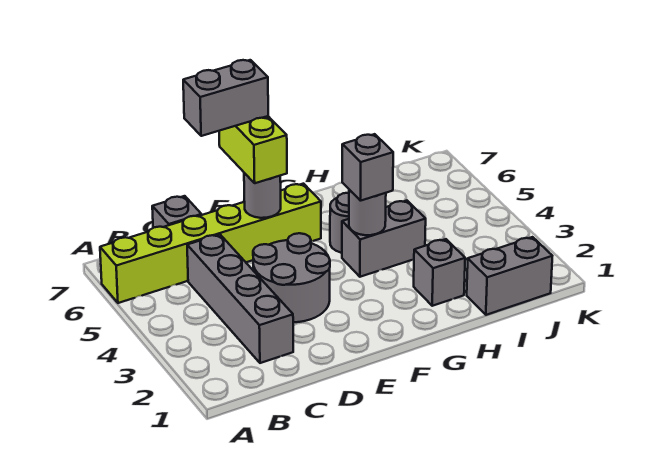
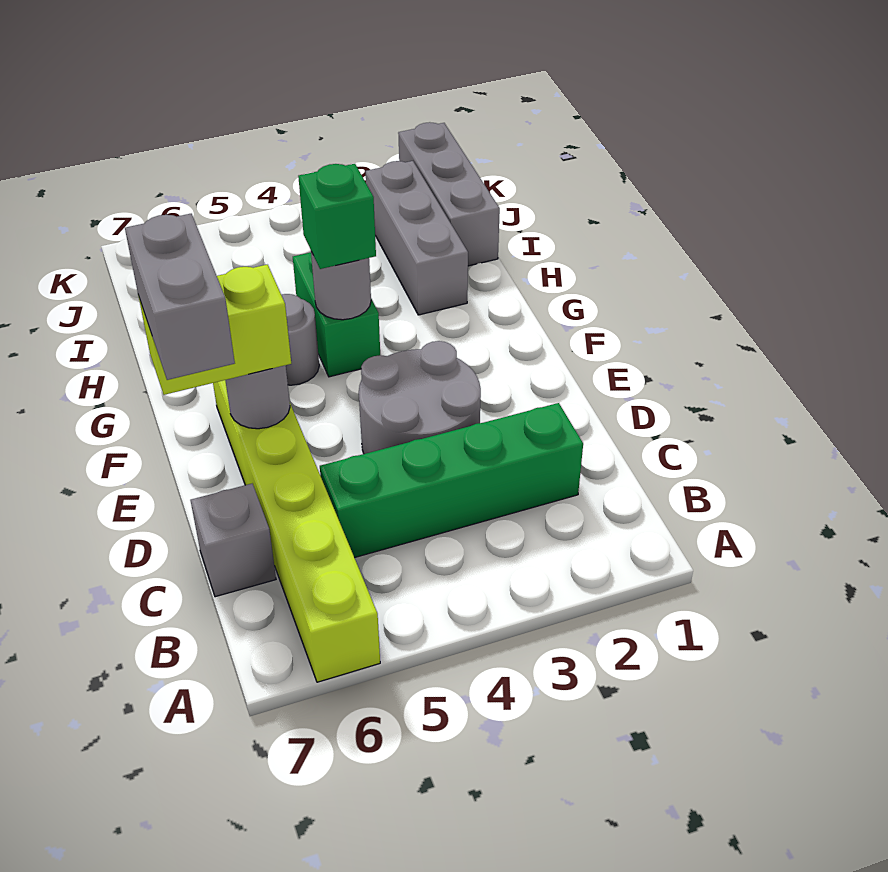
grey 1x4 brick [187,234,293,363] -> green 1x4 brick [320,403,583,558]
grey 1x2 brick [342,200,426,277] -> green 1x2 brick [293,253,380,377]
grey 1x1 brick [342,134,393,201] -> green 1x1 brick [298,164,376,269]
grey 1x1 brick [414,239,465,306] -> grey 1x3 brick [366,161,468,315]
grey 1x2 brick [467,237,552,315] -> grey 1x3 brick [398,122,500,266]

